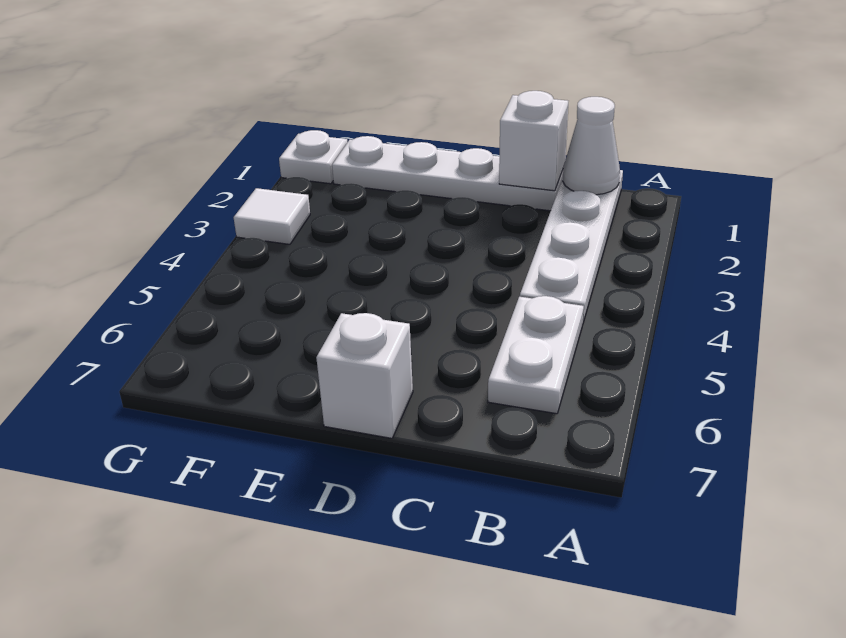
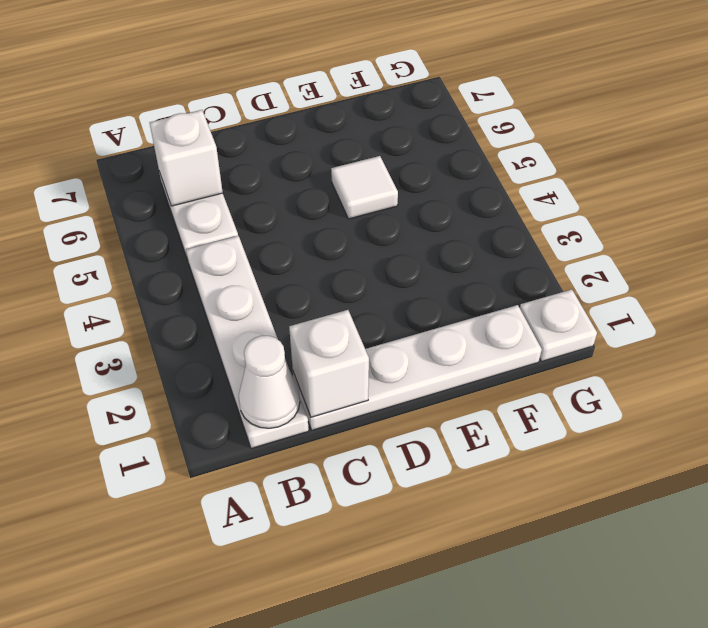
white 1x1 brick [316,313,413,438] -> white 1x1 brick moved to [150,110,223,206]
white 1x1 tile [234,188,310,244] -> white 1x1 tile moved to [331,156,398,219]

